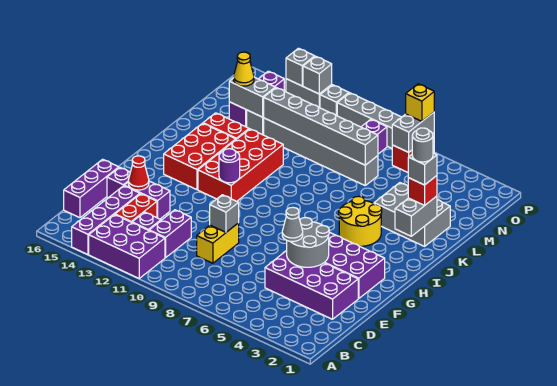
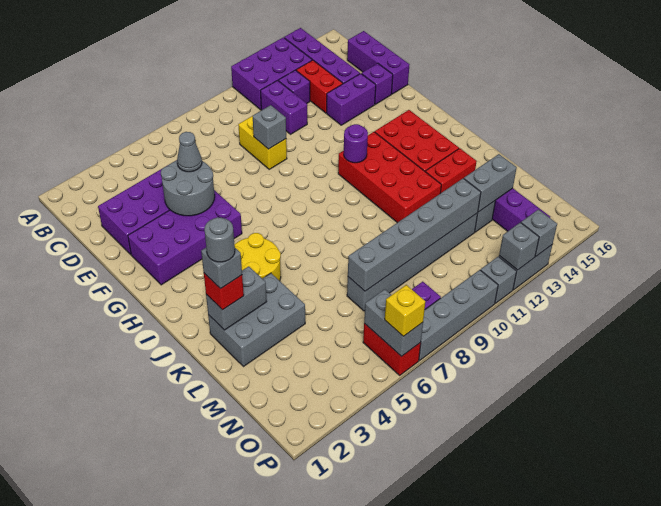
red 1x1 cone [128,156,149,190] -> none
grey 1x2 brick [395,196,437,236] -> grey 1x2 brick turned to [206,266,267,330]
yellow 1x1 cone [234,52,254,86] -> none

